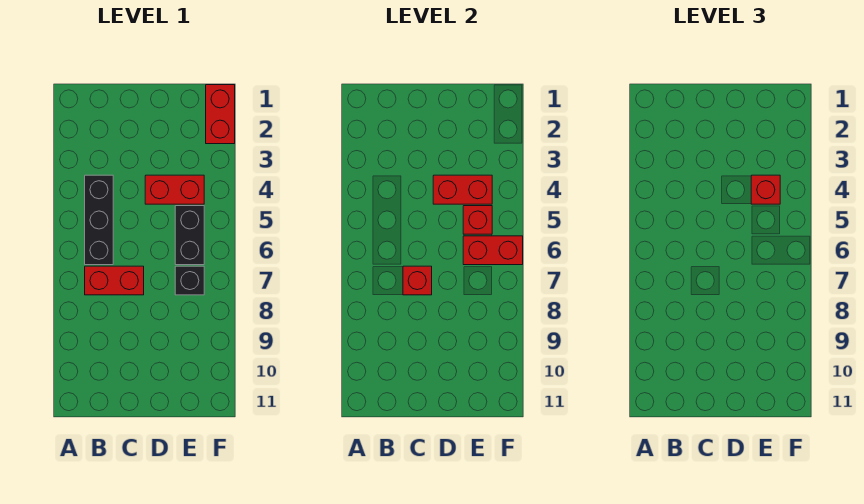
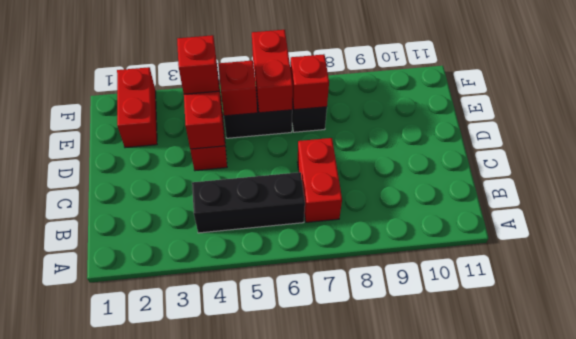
red 1x1 brick [403,266,432,295] -> red 1x1 brick moved to [290,54,329,110]
red 1x2 brick [206,85,235,144] -> red 1x2 brick turned to [117,67,157,148]

